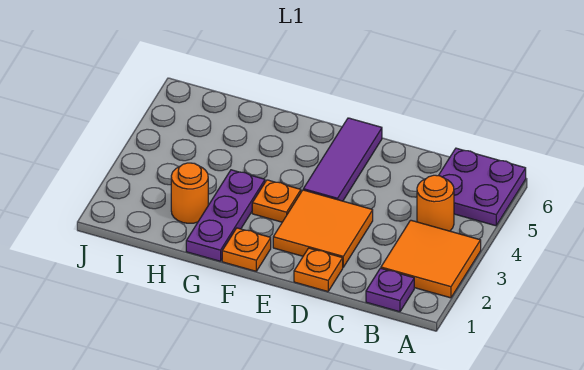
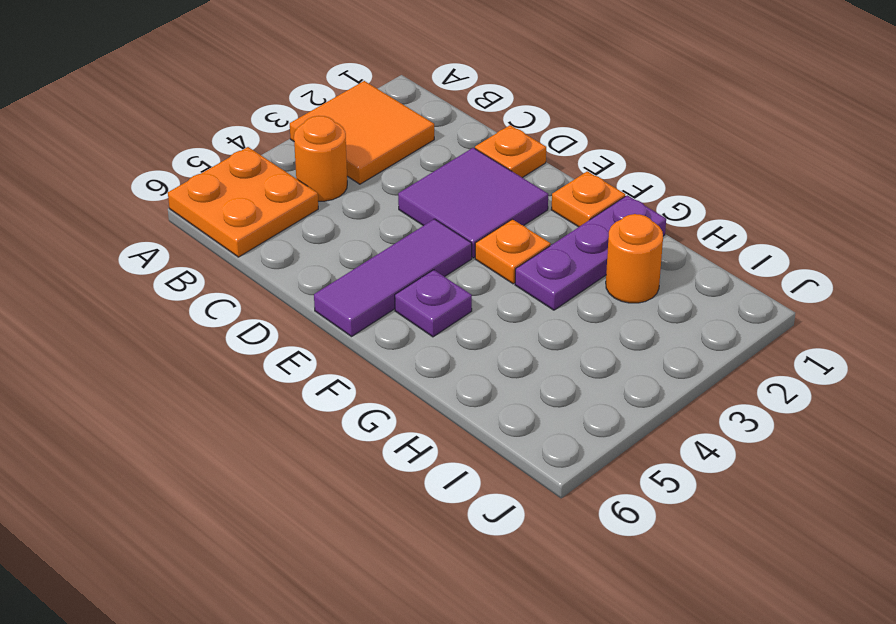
purple 2x2 plate [438,148,526,226] -> orange 2x2 plate [168,147,318,257]
purple 1x1 plate [366,268,414,312] -> purple 1x1 plate moved to [395,270,472,337]
orange 2x2 tile [273,190,373,267] -> purple 2x2 tile [398,148,548,258]

